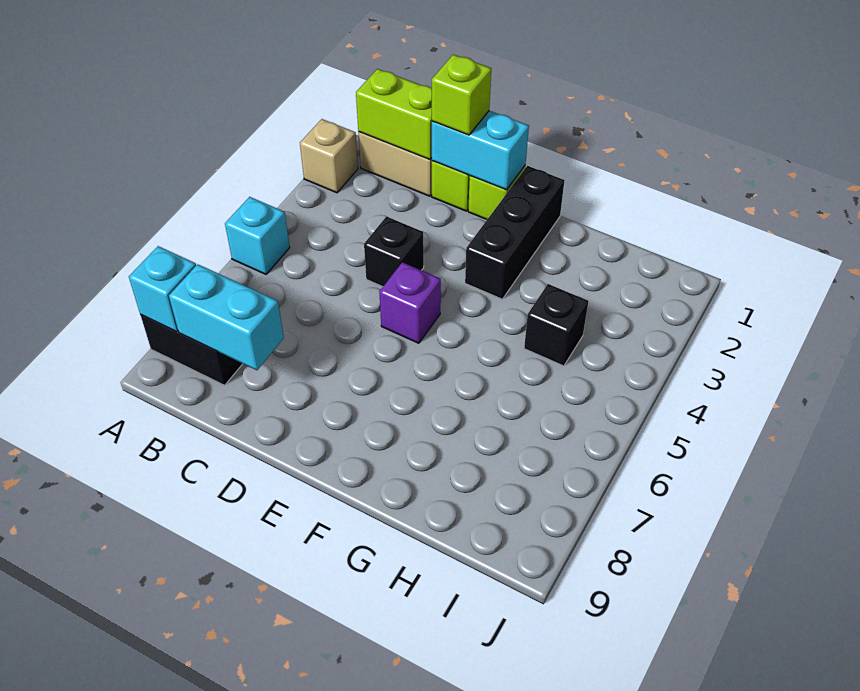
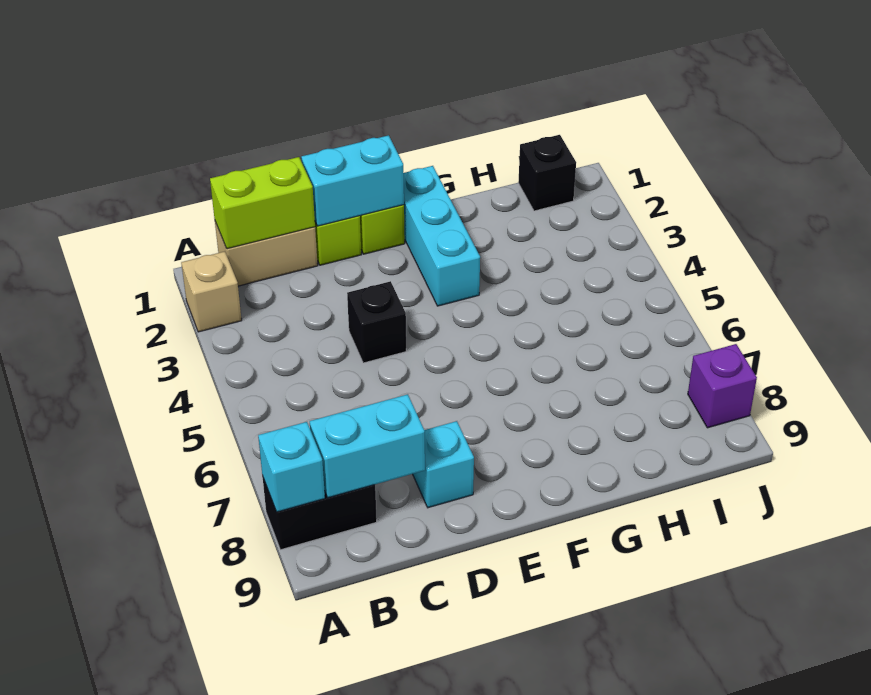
cyan 1x1 brick [225,197,290,274] -> cyan 1x1 brick moved to [413,421,474,508]
lime 1x1 brick [432,55,491,135] -> none
purple 1x1 brick [379,262,441,343] -> purple 1x1 brick moved to [688,344,757,428]
black 1x3 brick [465,166,565,299] -> cyan 1x3 brick [404,166,480,306]
black 1x1 brick [524,284,589,366] -> black 1x1 brick moved to [518,135,576,211]

